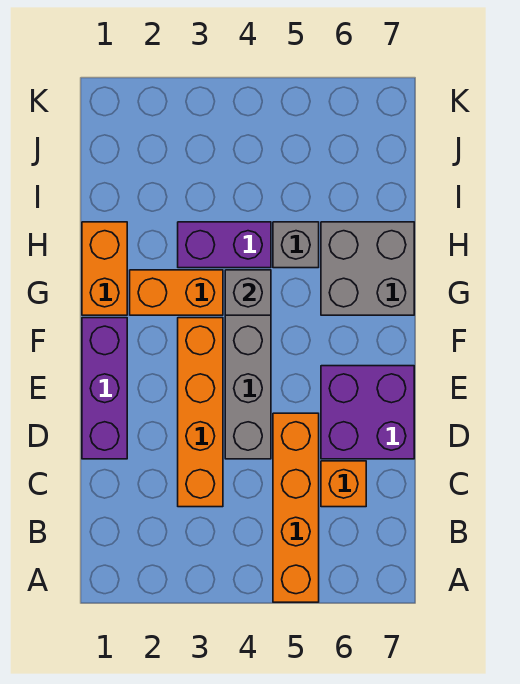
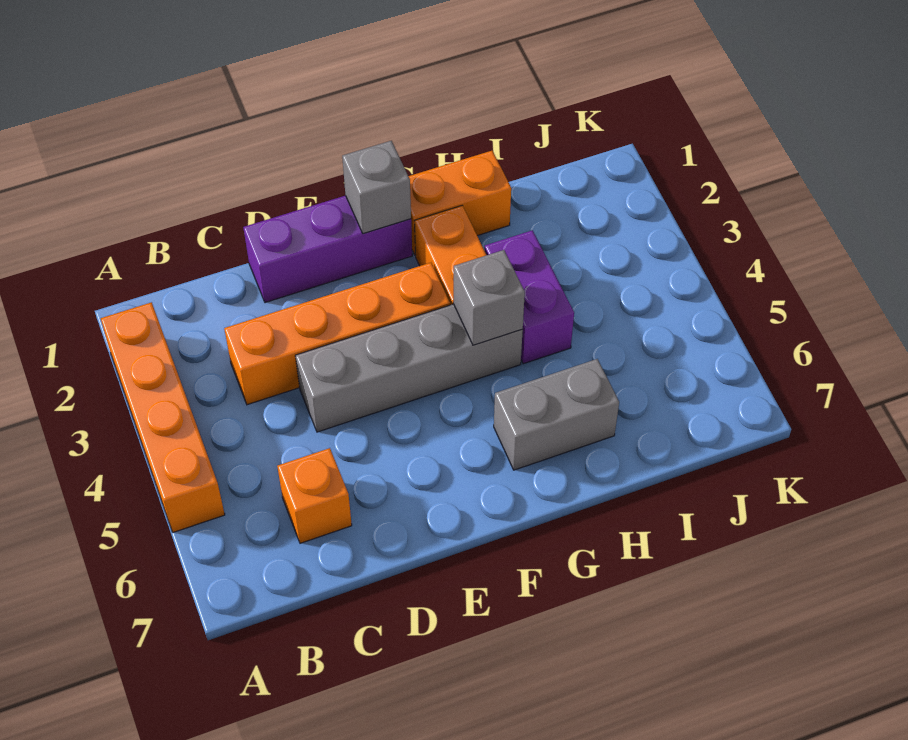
orange 1x4 brick [273,413,319,602] -> orange 1x4 brick turned to [101,302,225,532]
purple 2x2 brick [321,366,414,459] -> none
grey 2x2 brick [321,222,414,315] -> grey 1x2 brick [494,359,619,470]
grey 1x1 brick [273,222,319,268] -> grey 1x1 brick moved to [342,141,411,234]

